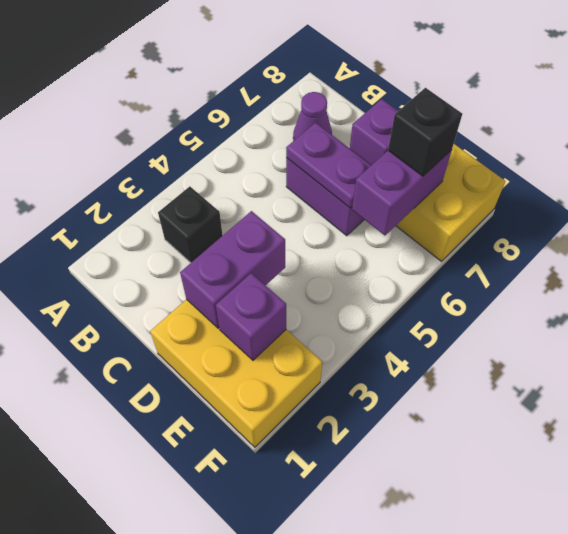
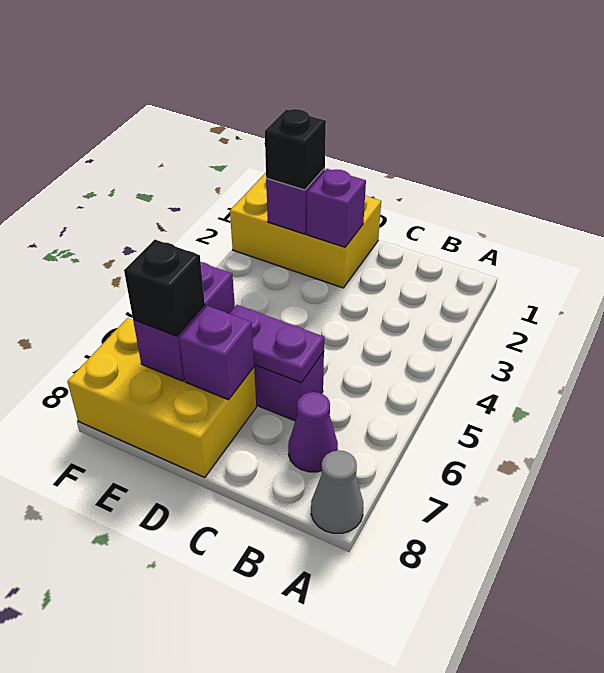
none -> grey 1x1 cone [311,450,364,533]
black 1x1 brick [158,187,223,263] -> black 1x1 brick moved to [265,109,326,190]
purple 1x2 brick [180,211,285,328] -> purple 1x1 brick [307,169,366,247]

